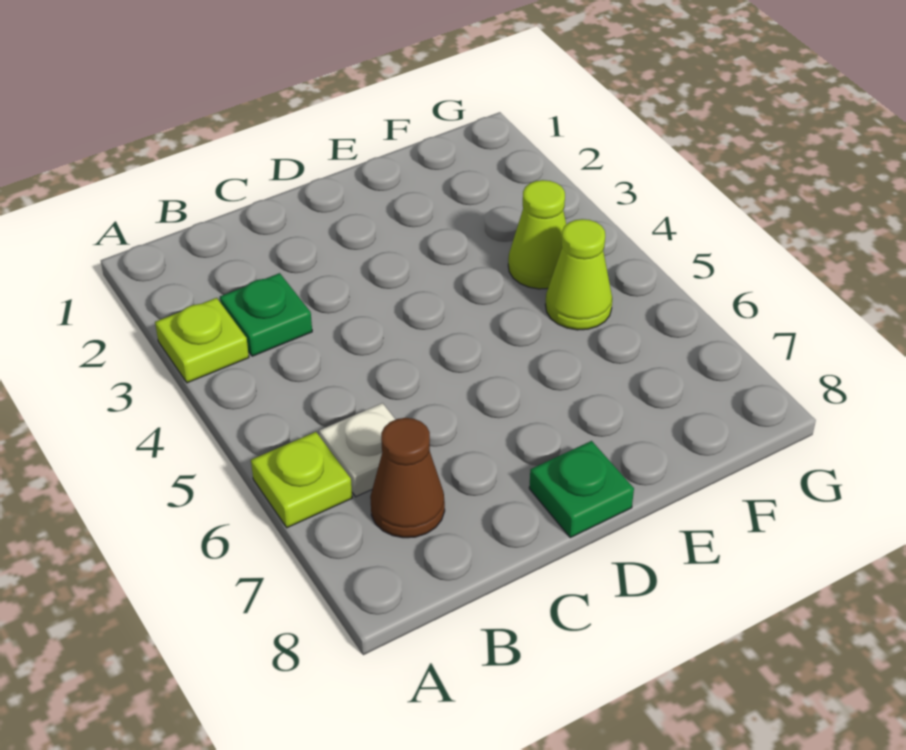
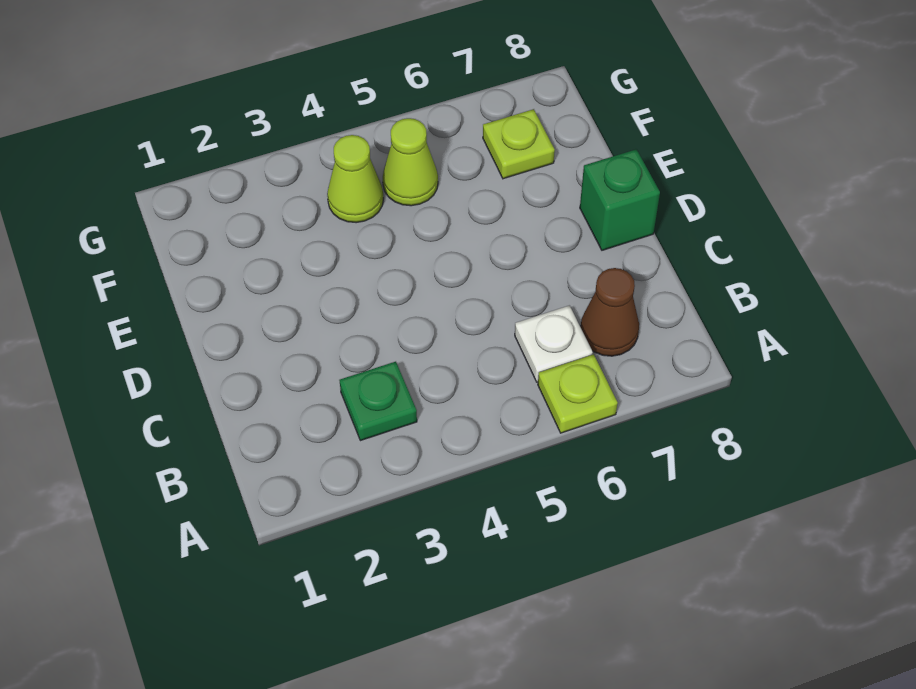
lime 1x1 plate [155,298,249,383] -> lime 1x1 plate moved to [483,109,555,179]
green 1x1 plate [529,441,634,538] -> green 1x1 brick [580,149,660,250]

